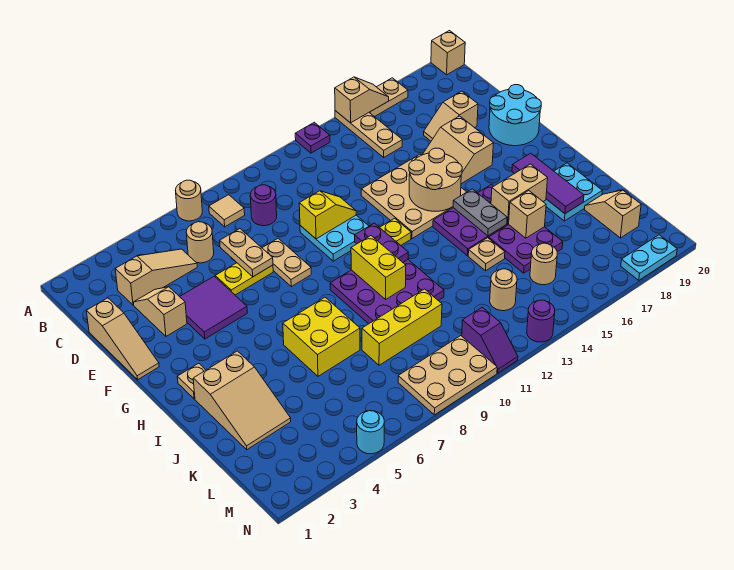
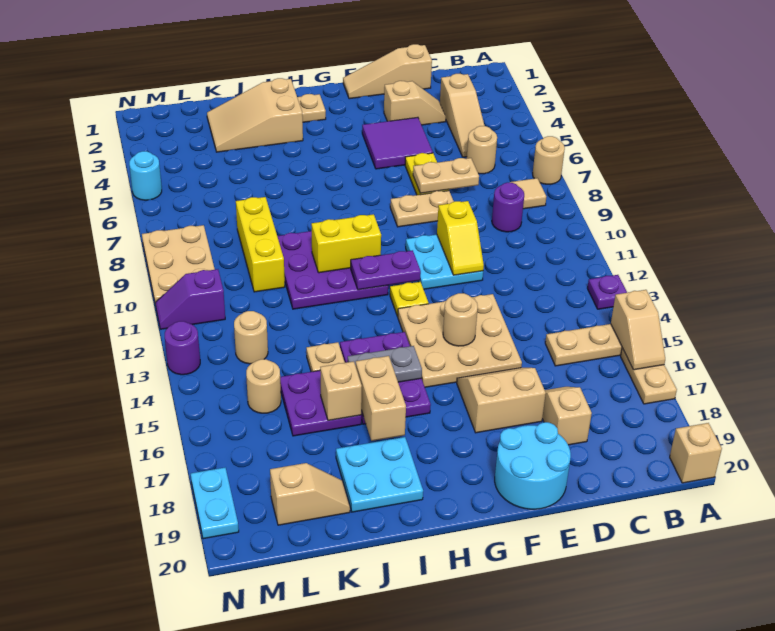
tan 2x2 round brick [409,148,462,211] -> tan 1x1 round brick [443,293,478,346]
purple 1x3 tile [512,153,584,214] -> none
yellow 2x2 brick [283,297,360,376] -> none

